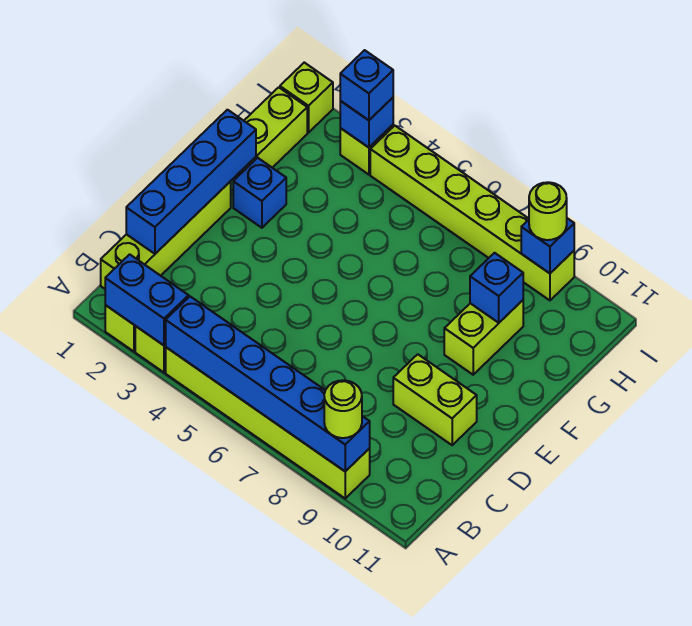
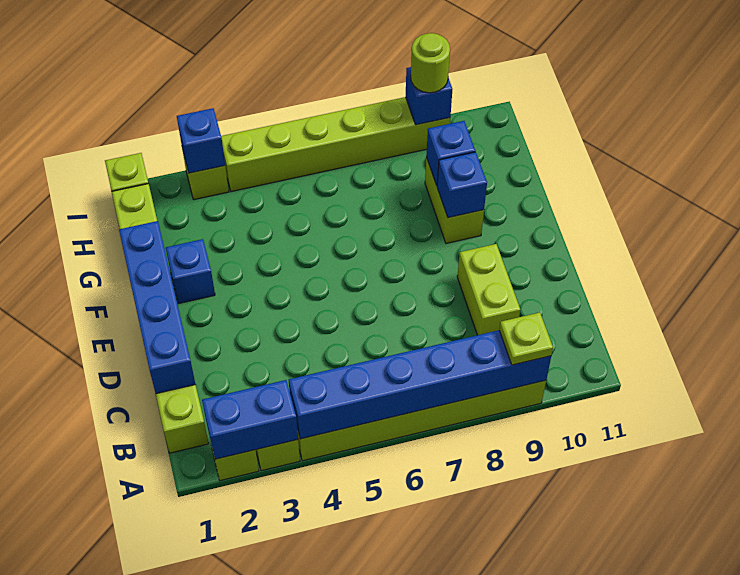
lime 1x1 round brick [324,380,362,438] -> lime 1x1 plate [499,313,553,365]
lime 1x2 brick [393,354,477,445] -> lime 1x2 brick turned to [457,244,520,335]
blue 1x1 brick [340,50,393,120] -> blue 1x1 brick moved to [437,152,487,218]

